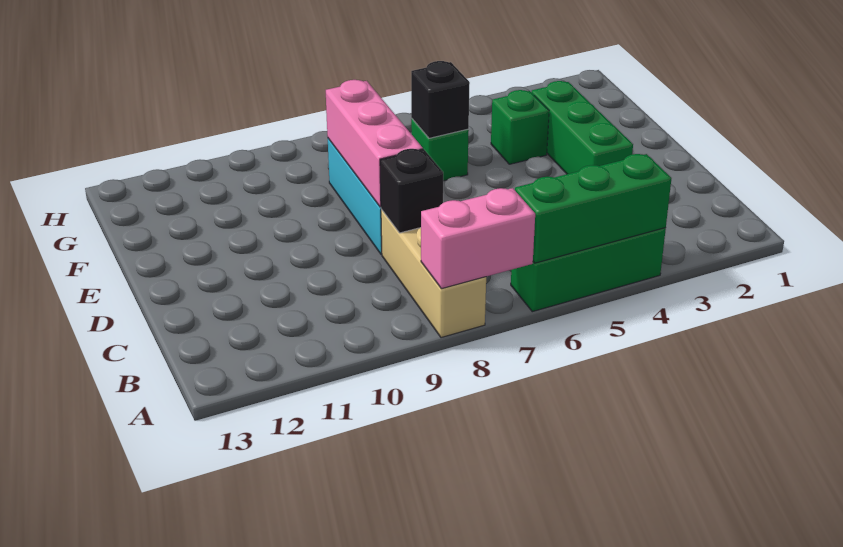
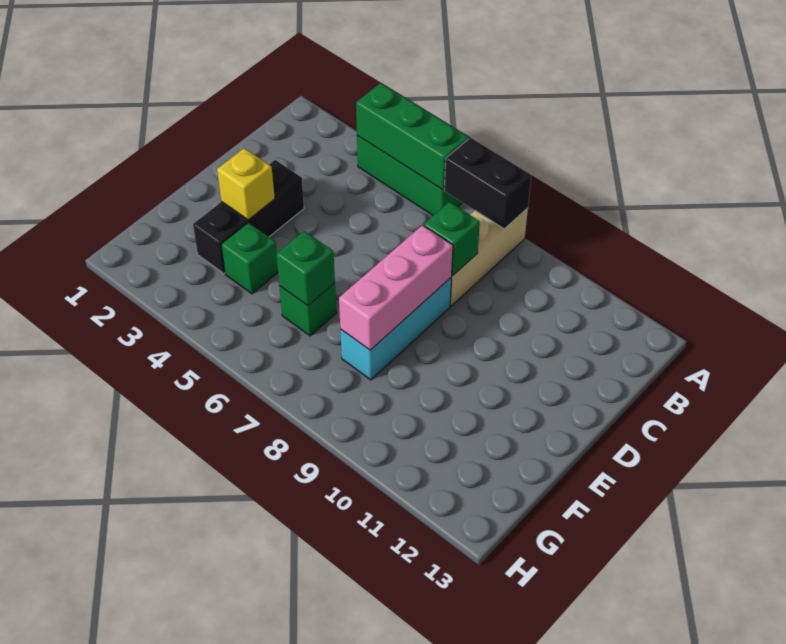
pink 1x2 brick [421,188,535,289] -> black 1x2 brick [444,138,531,229]
black 1x1 brick [380,149,443,233] -> green 1x1 brick [424,202,480,276]
green 1x3 brick [531,81,633,174] -> black 1x3 brick [193,160,304,273]
none -> yellow 1x1 brick [217,148,275,220]
black 1x1 brick [411,61,470,138] -> green 1x1 brick [276,231,335,306]

